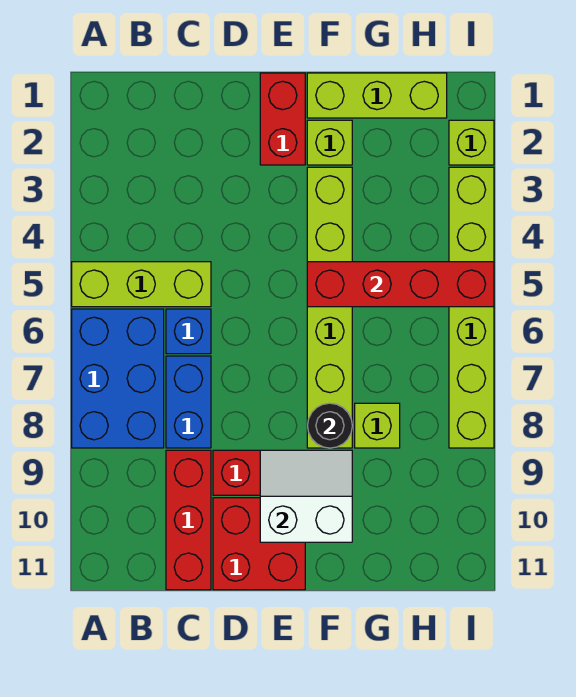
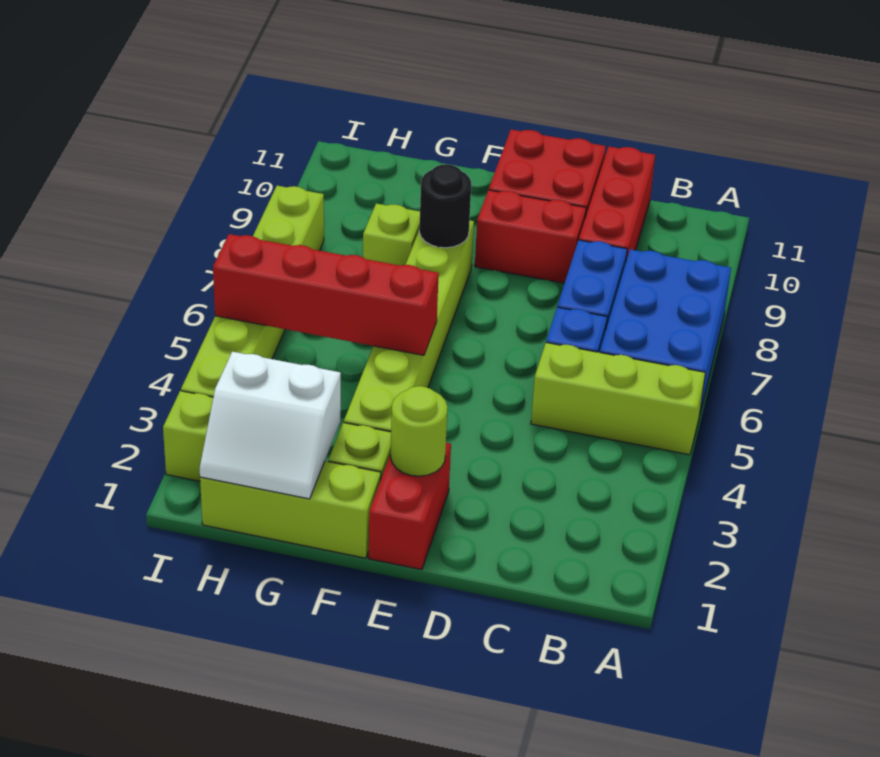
none -> lime 1x1 round brick [391,386,448,476]
white 2x2 slope [260,450,352,542] -> white 2x2 slope moved to [200,352,341,499]

